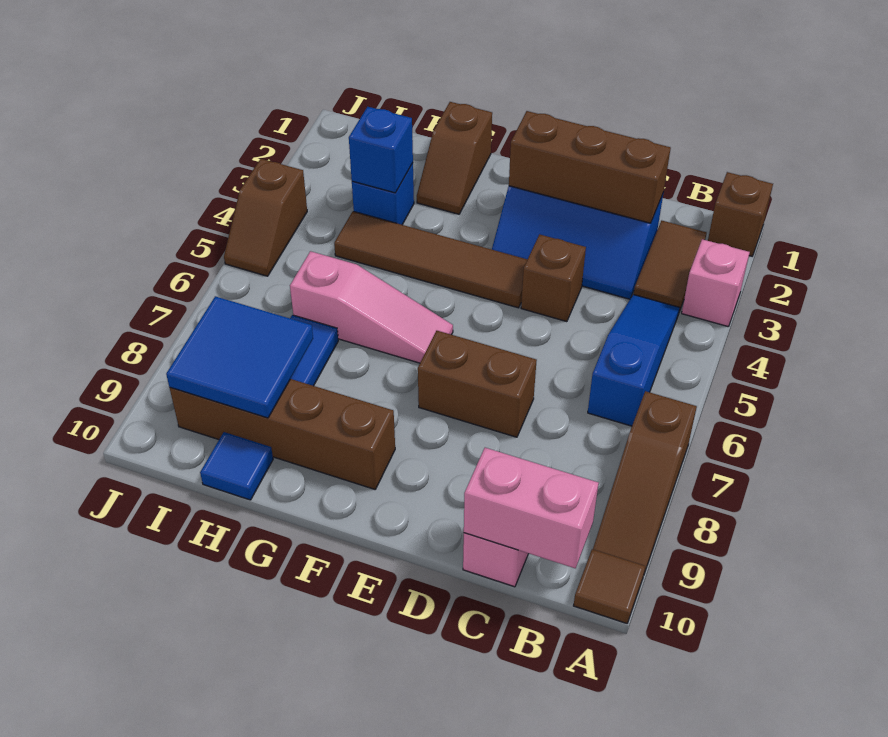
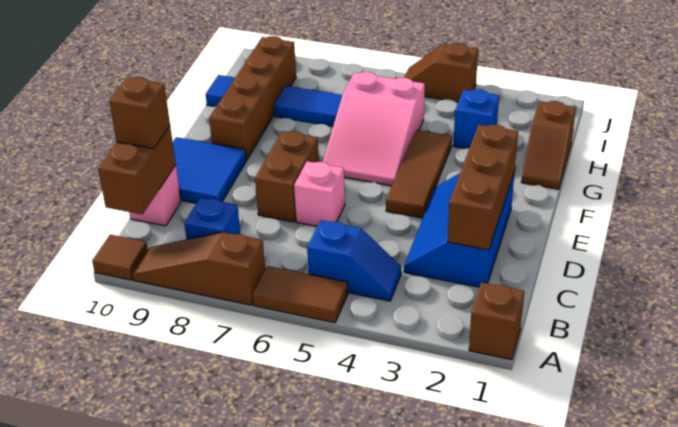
pink 1x1 brick [682,239,750,327] -> pink 1x1 brick moved to [294,161,345,226]
brown 1x2 tile [634,221,707,312] -> brown 1x2 tile moved to [253,266,348,323]
blue 1x3 slope [588,294,680,426] -> blue 1x2 slope [307,220,401,301]
pink 1x2 brick [464,448,599,568] -> brown 1x2 brick [98,126,176,214]
brown 1x1 brick [521,234,586,322] -> brown 1x1 brick moved to [109,77,170,148]
brown 1x4 tile [334,211,527,308] -> brown 1x3 tile [386,130,452,218]
pink 1x3 slope [290,251,453,363] -> pink 2x3 slope [323,72,425,186]
brown 1x2 slope [417,102,492,214] -> brown 1x2 slope turned to [521,101,576,189]
blue 1x1 brick [349,107,413,193] -> blue 1x1 brick moved to [184,198,240,239]
blue 2x2 tile [166,296,313,418] -> blue 2x2 tile moved to [173,137,246,203]

